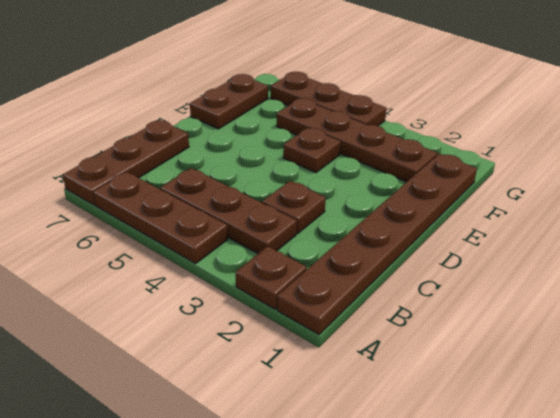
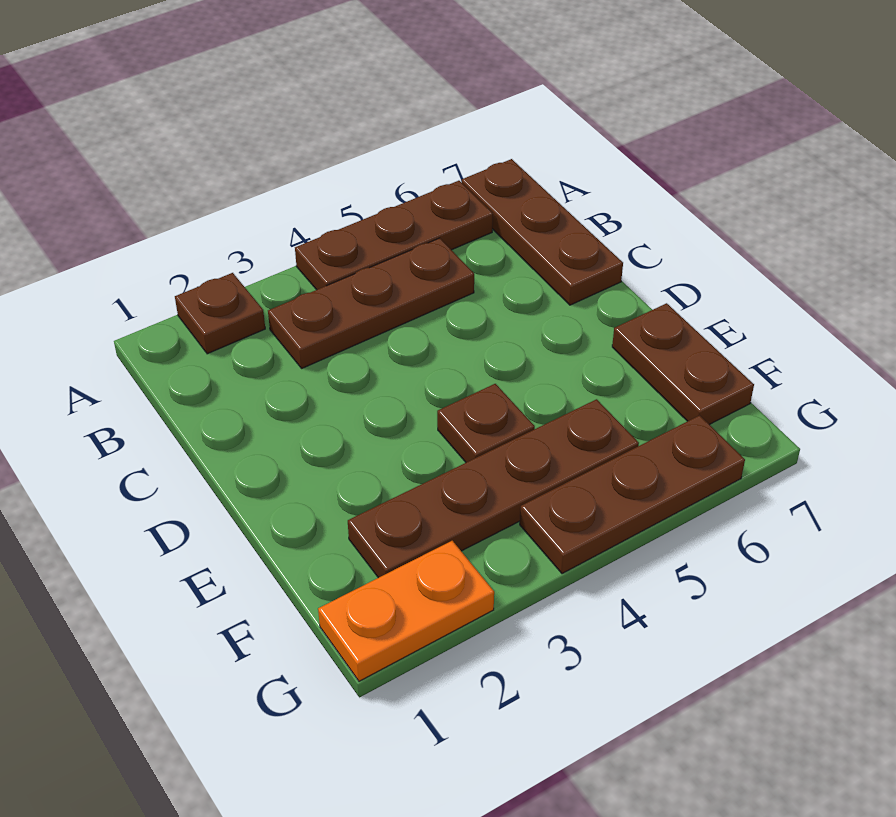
brown 1x6 plate [277,153,477,335] -> none
brown 1x1 plate [262,181,326,233] -> none
none -> orange 1x2 plate [318,541,494,681]

